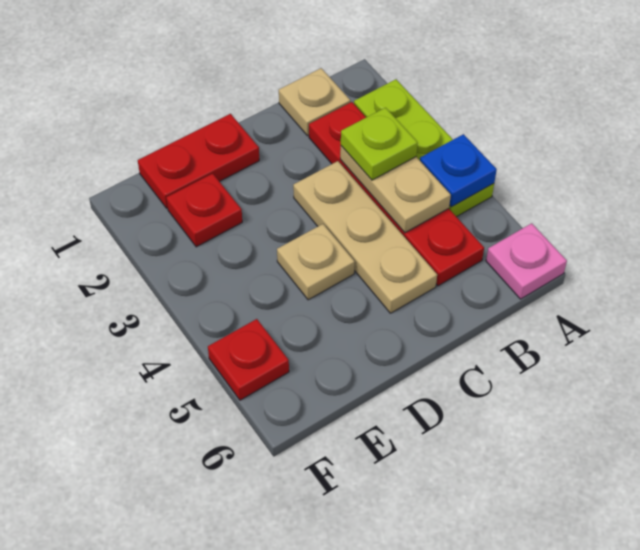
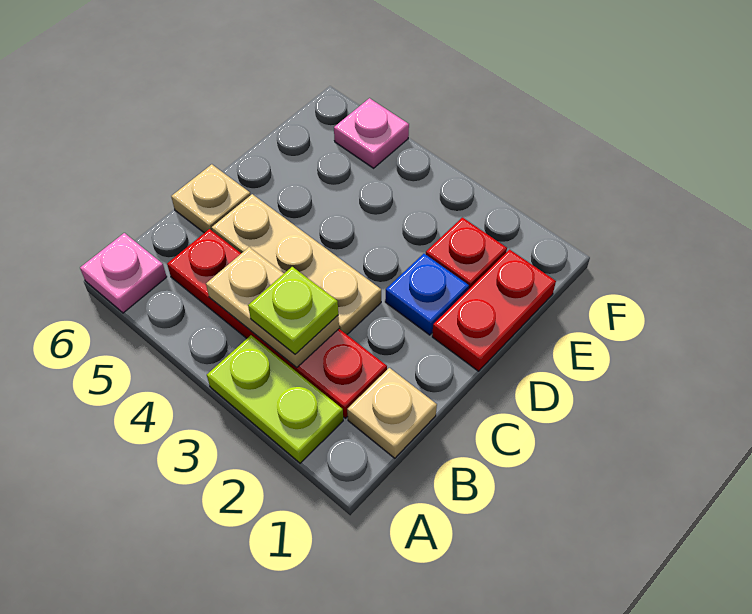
lime 1x3 plate [354,79,494,217] -> lime 1x2 plate [207,335,343,463]
blue 1x1 plate [420,134,497,207] -> blue 1x1 plate moved to [385,254,469,335]
tan 1x1 plate [277,224,355,300] -> tan 1x1 plate moved to [171,164,251,233]
red 1x1 plate [208,319,289,400] -> pink 1x1 plate [334,98,409,168]

